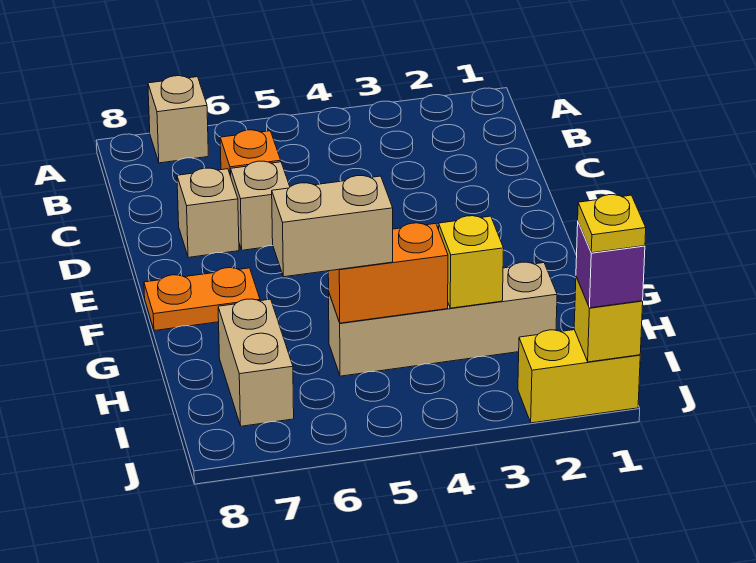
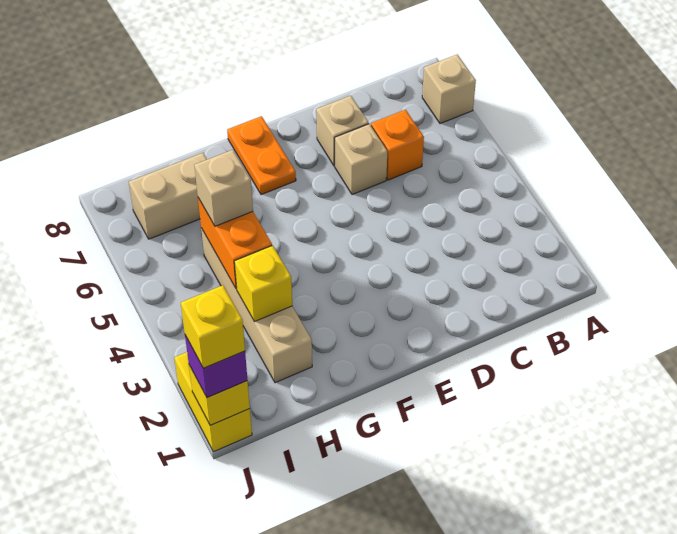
tan 1x2 brick [272,176,393,277] -> tan 1x1 brick [194,150,253,226]
yellow 1x1 plate [578,195,646,253] -> yellow 1x1 brick [181,285,245,368]

